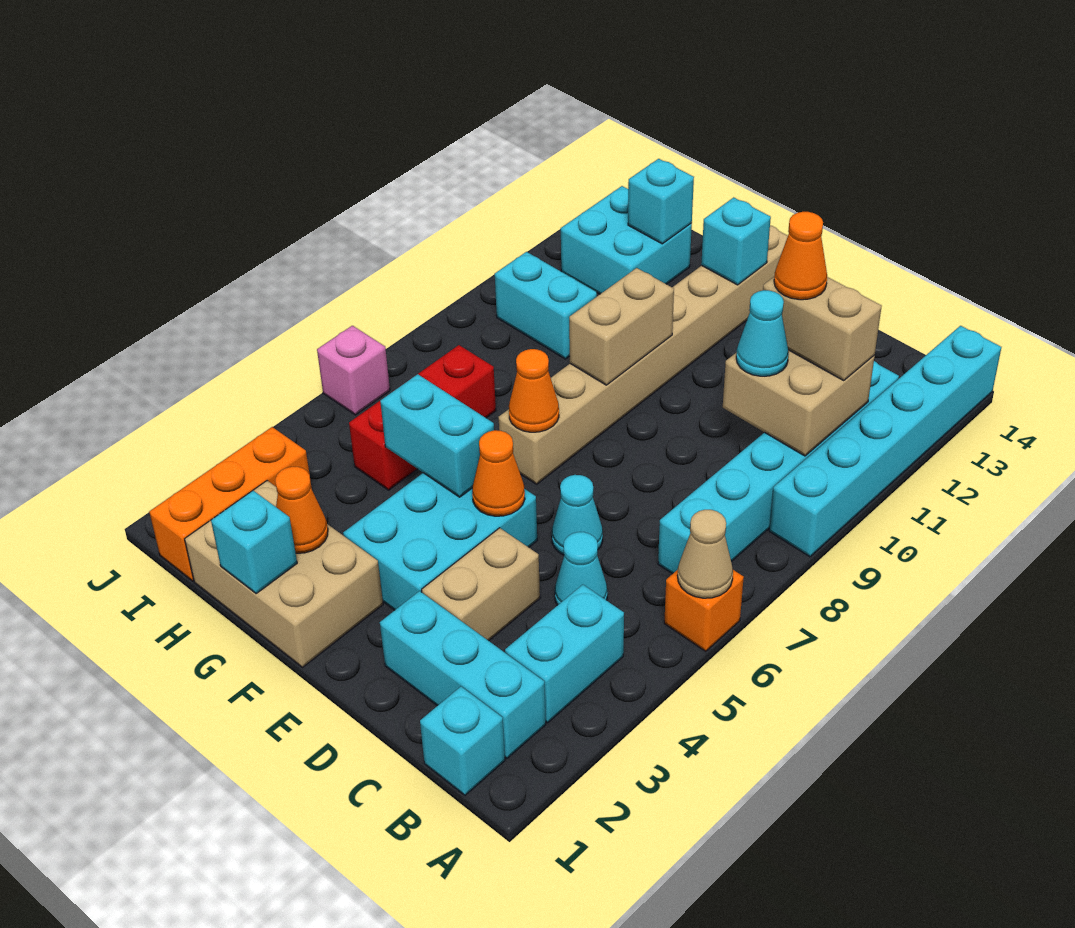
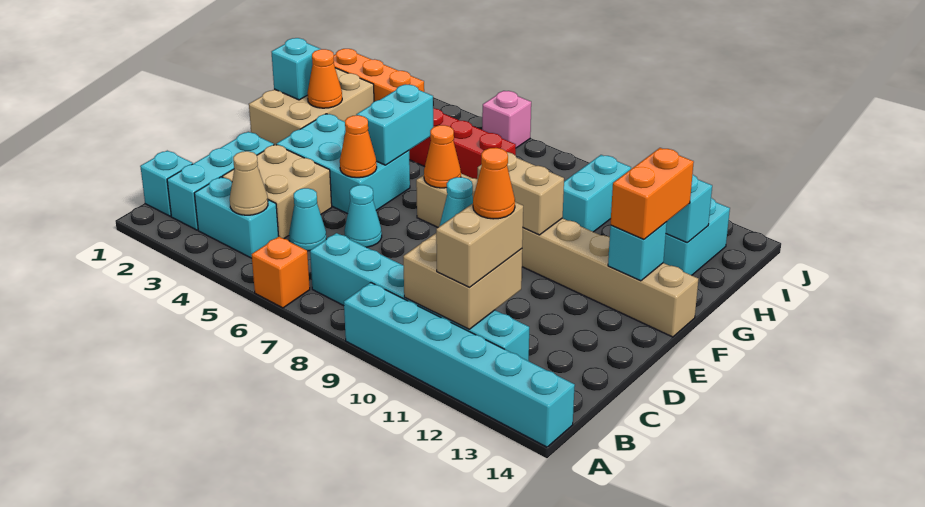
tan 1x1 cone [677,510,733,598] -> tan 1x1 cone moved to [230,151,268,215]
tan 1x2 brick [422,528,540,641] -> tan 2x2 brick [223,145,332,239]
none -> orange 1x2 brick [610,148,694,239]

